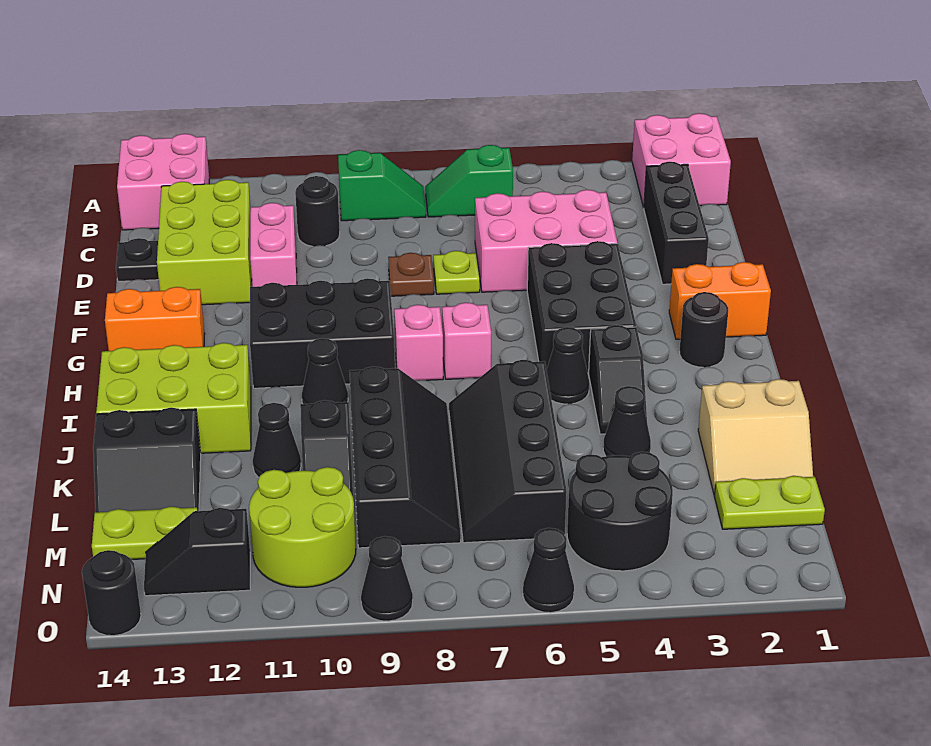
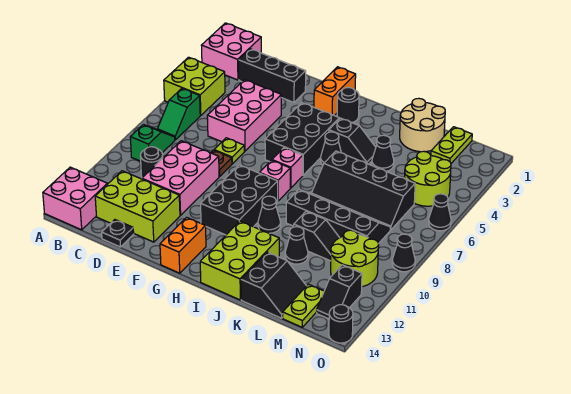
none -> lime 2x2 brick [164,57,225,116]
pink 1x2 brick [250,203,297,287] -> pink 2x3 brick [142,141,219,215]
black 2x3 brick [527,241,636,373] -> black 2x3 brick turned to [265,103,339,175]
tan 2x2 slope [698,379,813,495] -> tan 2x2 round brick [400,98,445,152]
black 2x2 round brick [567,452,673,571] -> lime 2x2 round brick [405,151,451,206]

